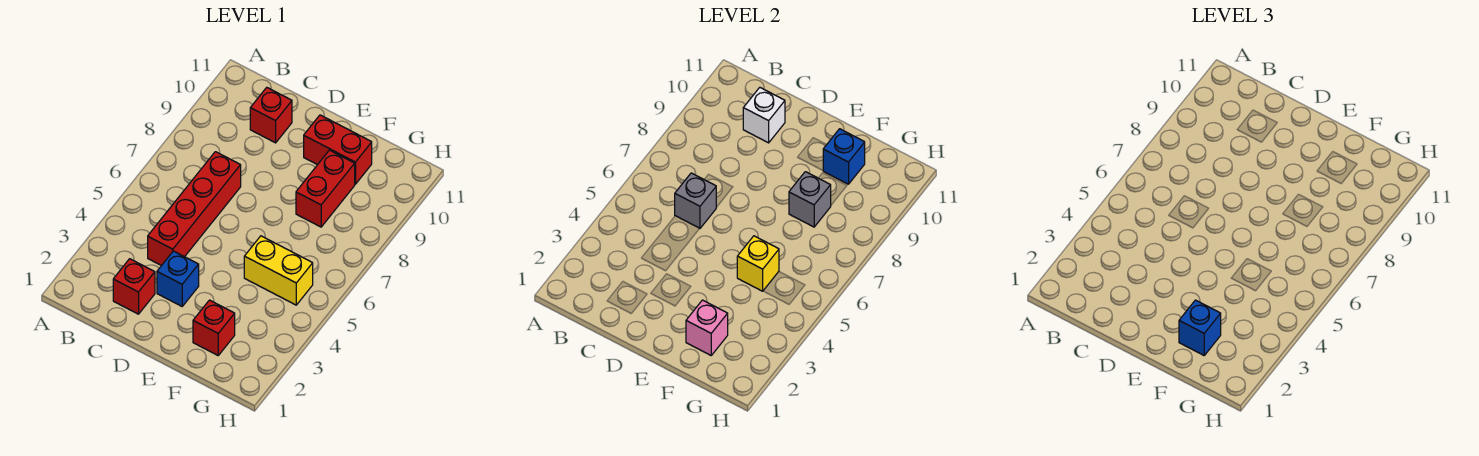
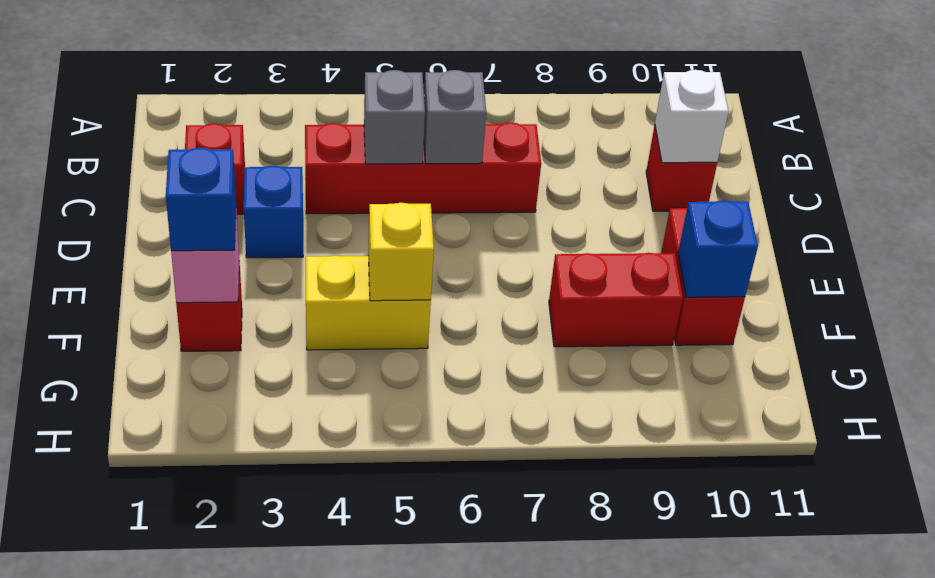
yellow 1x2 brick [244,236,313,305] -> yellow 1x2 brick turned to [306,255,431,350]
grey 1x1 brick [789,172,831,227] -> grey 1x1 brick moved to [364,70,425,164]

